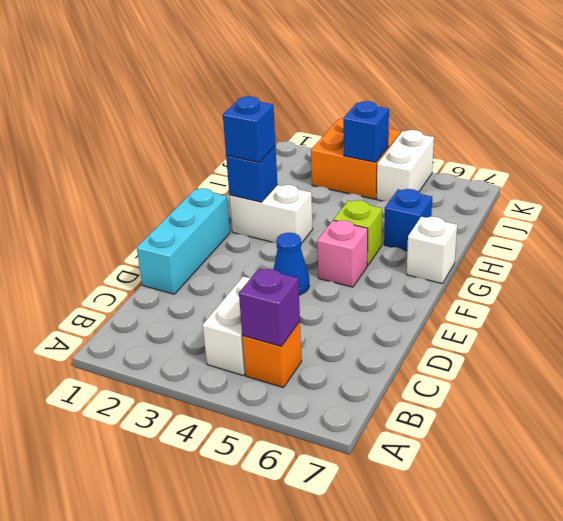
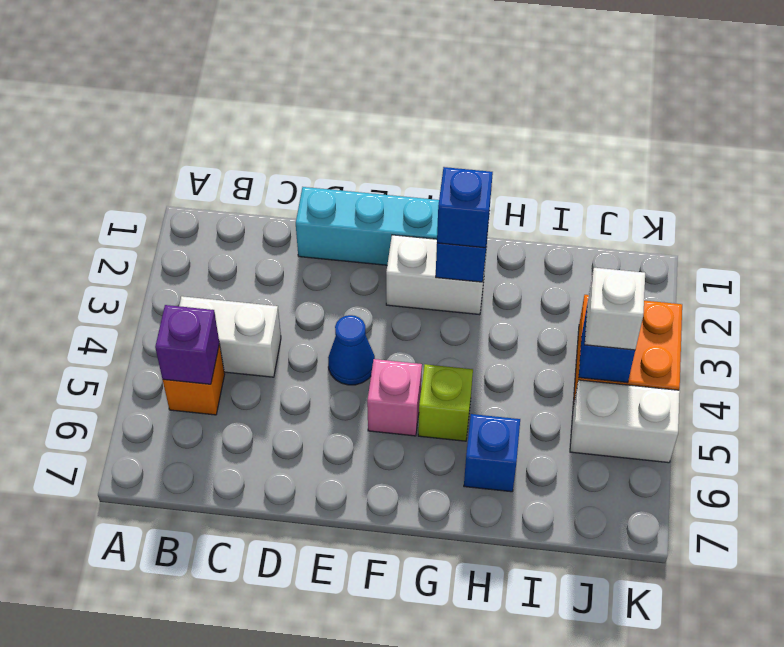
white 1x2 brick [229,185,313,243] -> white 1x2 brick turned to [386,235,487,315]
white 1x1 brick [407,217,457,284] -> white 1x1 brick moved to [585,268,645,350]

